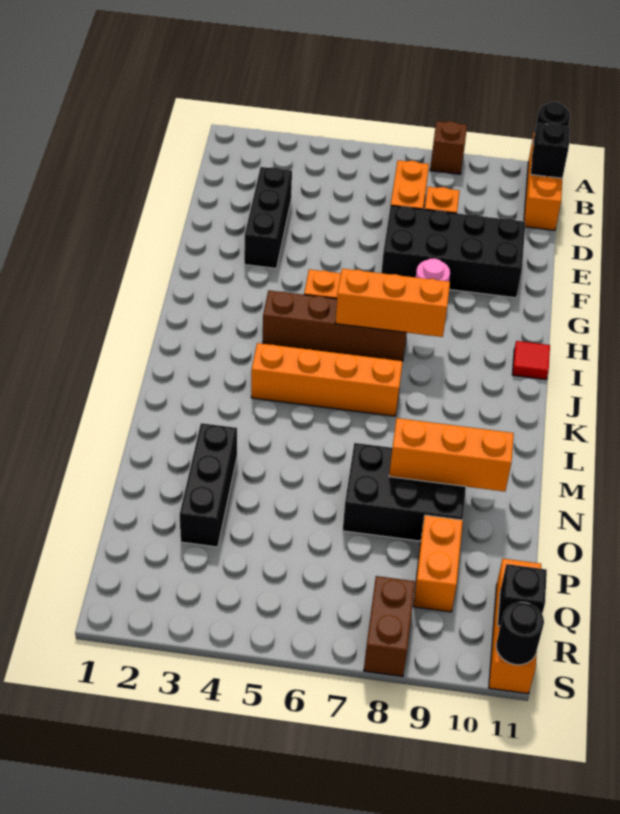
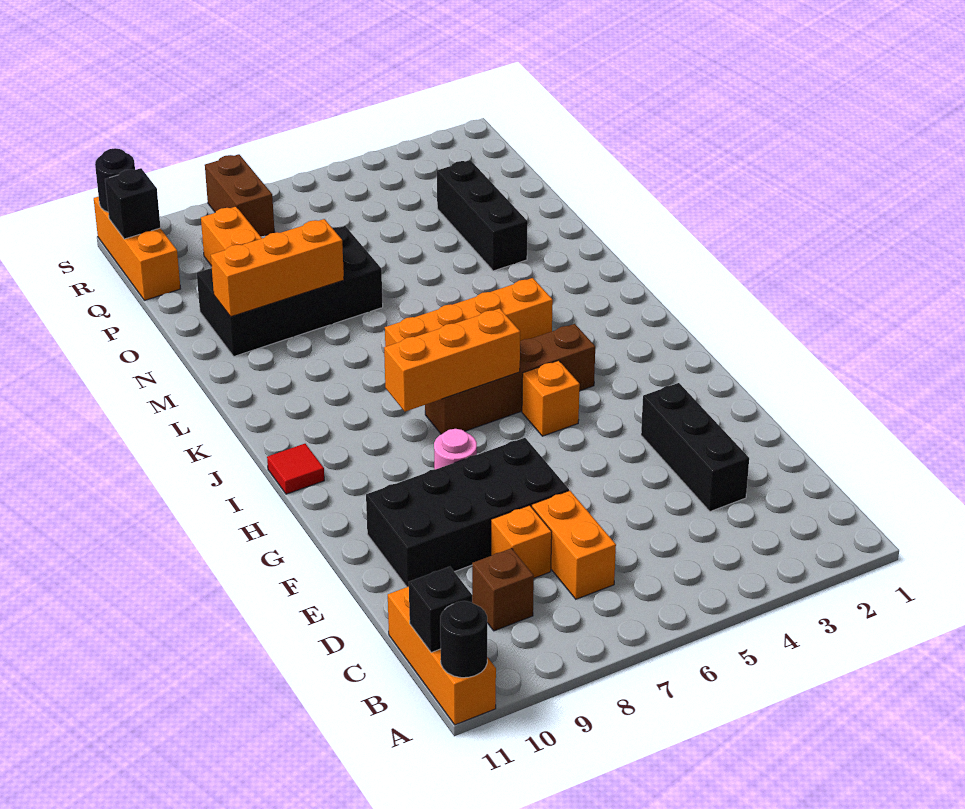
brown 1x1 brick [430,121,467,174] -> brown 1x1 brick moved to [472,548,534,631]
black 2x3 brick [343,443,466,541] -> black 2x4 brick [197,226,383,356]

